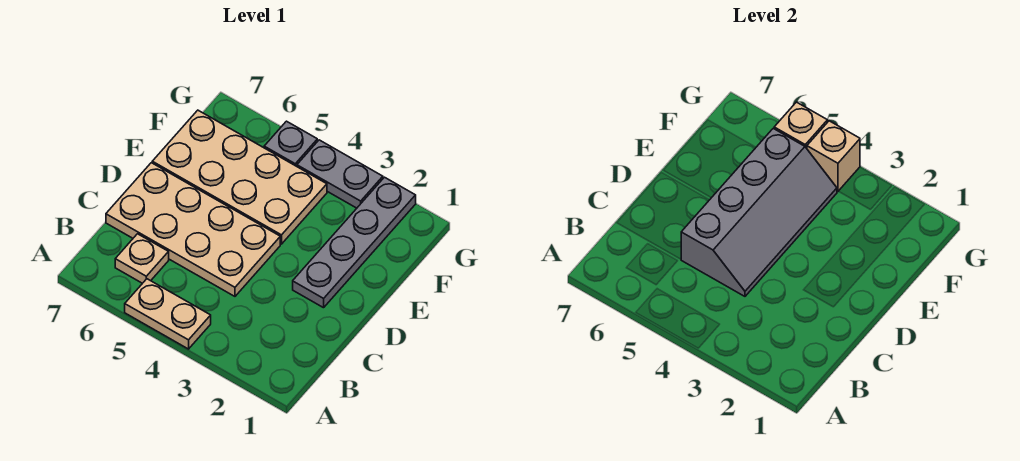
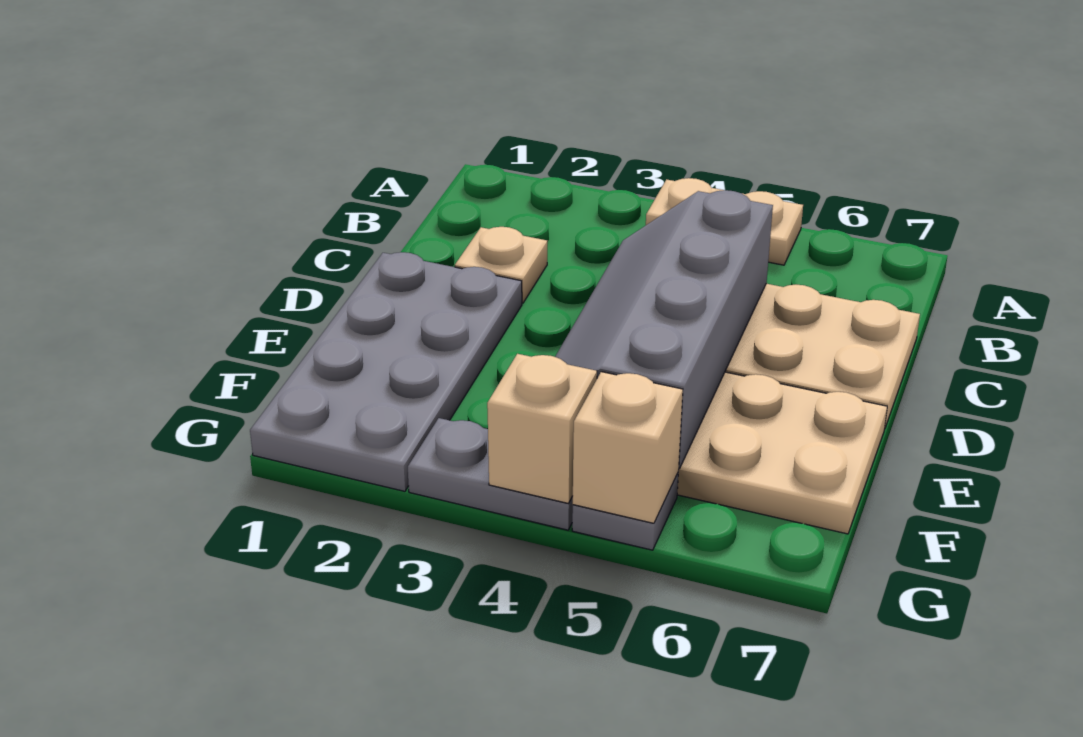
tan 1x1 plate [115,234,169,283] -> tan 1x1 plate moved to [455,227,547,303]
grey 1x4 plate [293,177,416,308] -> grey 2x4 plate [250,252,522,491]

